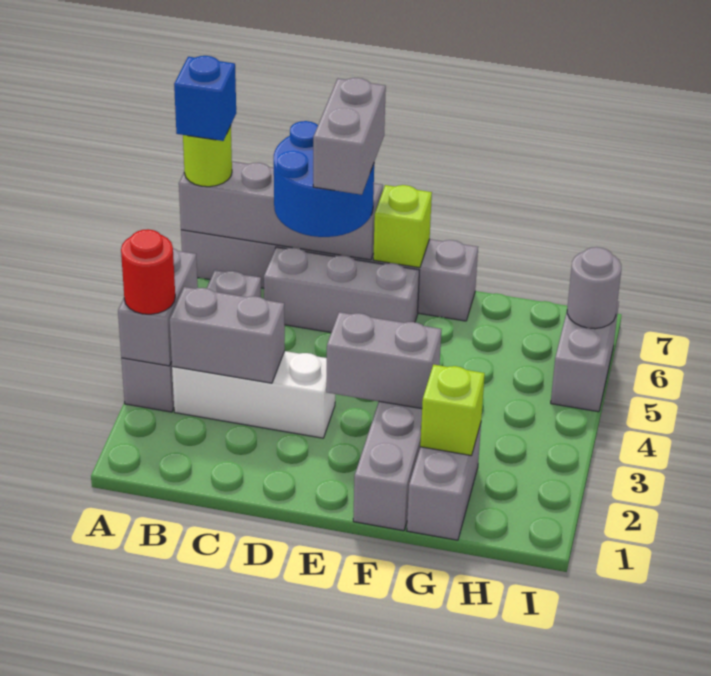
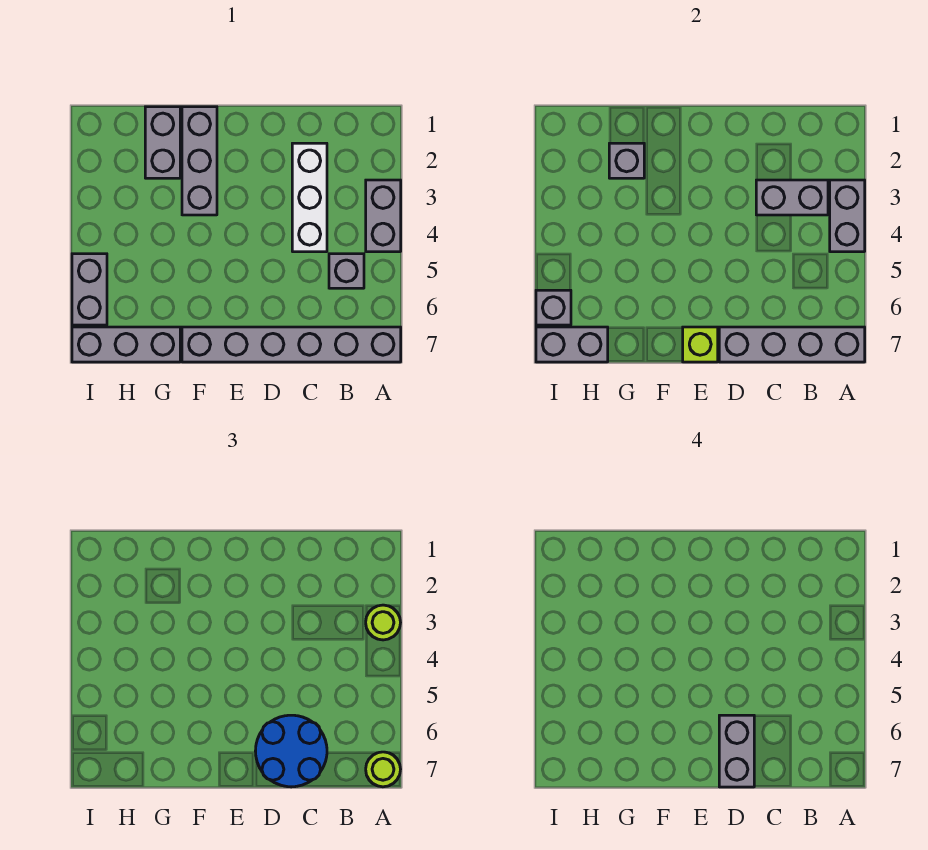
red 1x1 round brick [121,229,175,314] -> lime 1x1 round brick [366,605,401,640]
blue 1x1 brick [174,56,236,141] -> none
white 1x3 brick [172,351,335,438] -> white 1x3 brick turned to [292,143,327,252]
grey 1x3 brick [264,247,419,333] -> grey 1x3 brick moved to [72,327,180,362]
grey 1x2 brick [326,312,441,409] -> grey 1x2 brick moved to [536,327,608,362]
lime 1x1 brick [420,365,485,456] -> grey 1x1 brick [609,143,644,178]
grey 1x1 round brick [567,247,621,329] -> grey 1x1 brick [536,290,571,325]

